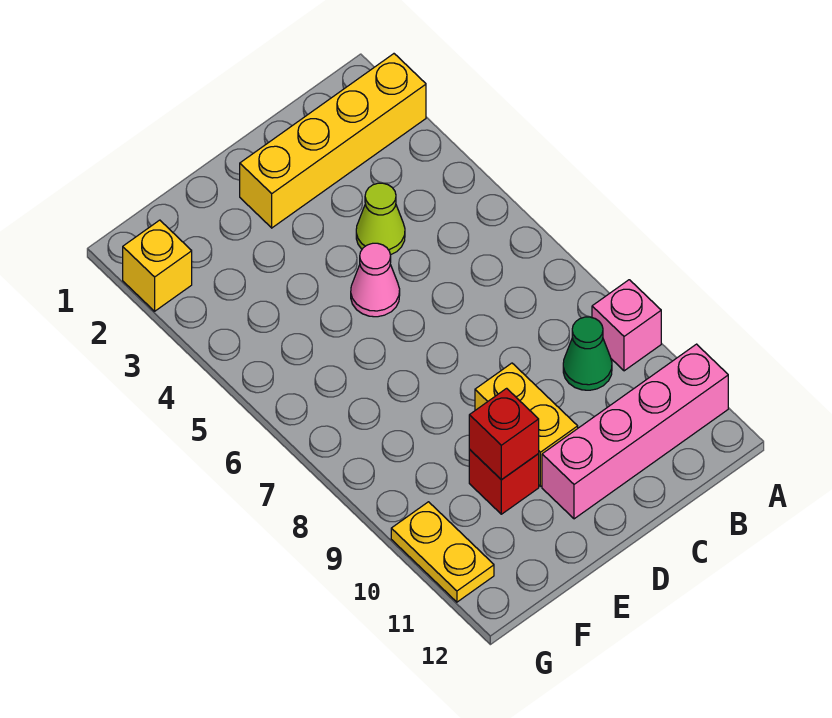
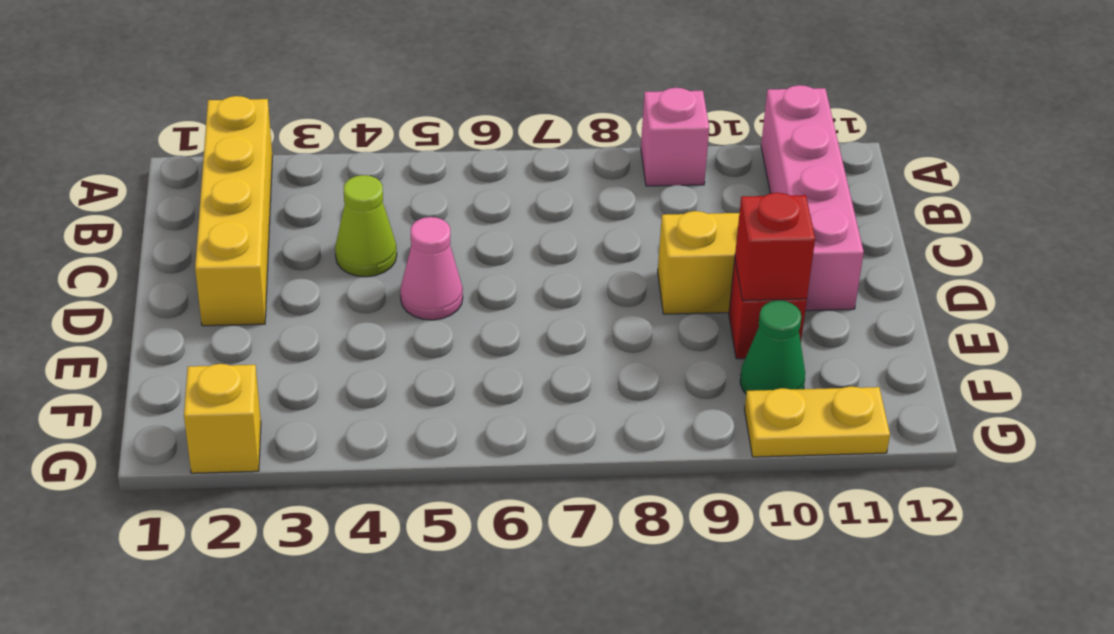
green 1x1 cone [563,317,612,390] -> green 1x1 cone moved to [740,300,805,394]

